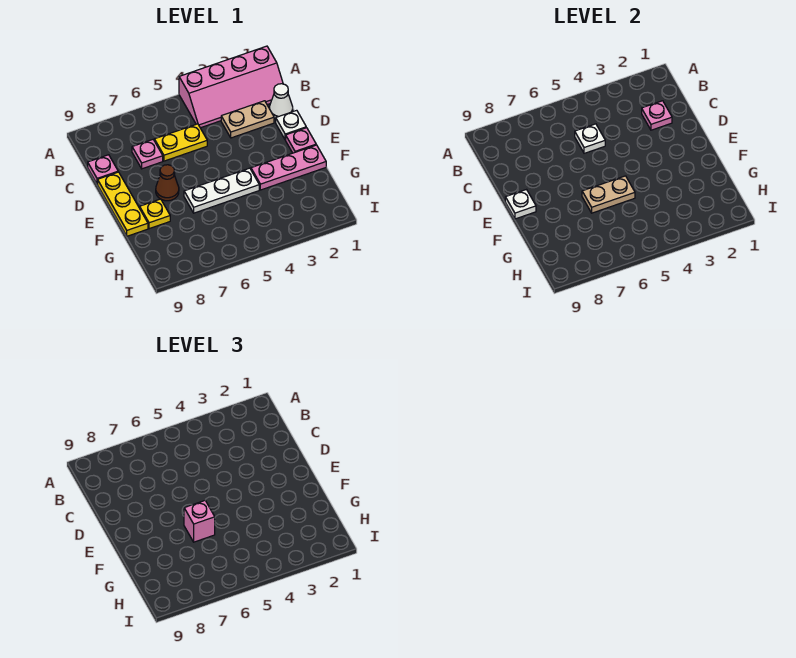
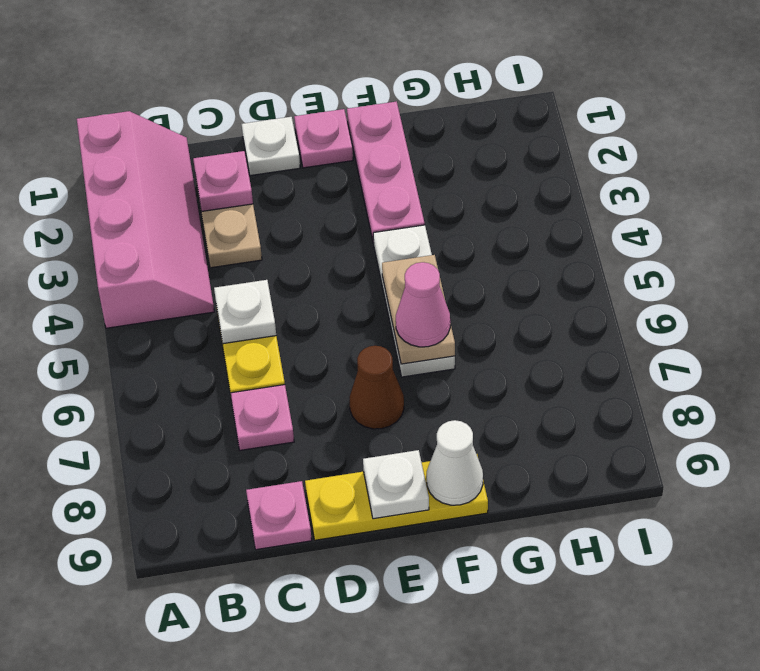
white 1x1 cone [270,84,293,119] -> white 1x1 cone moved to [427,420,483,505]
pink 1x1 brick [184,501,215,542] -> pink 1x1 cone [396,262,450,347]
yellow 1x1 plate [140,199,170,229] -> none

